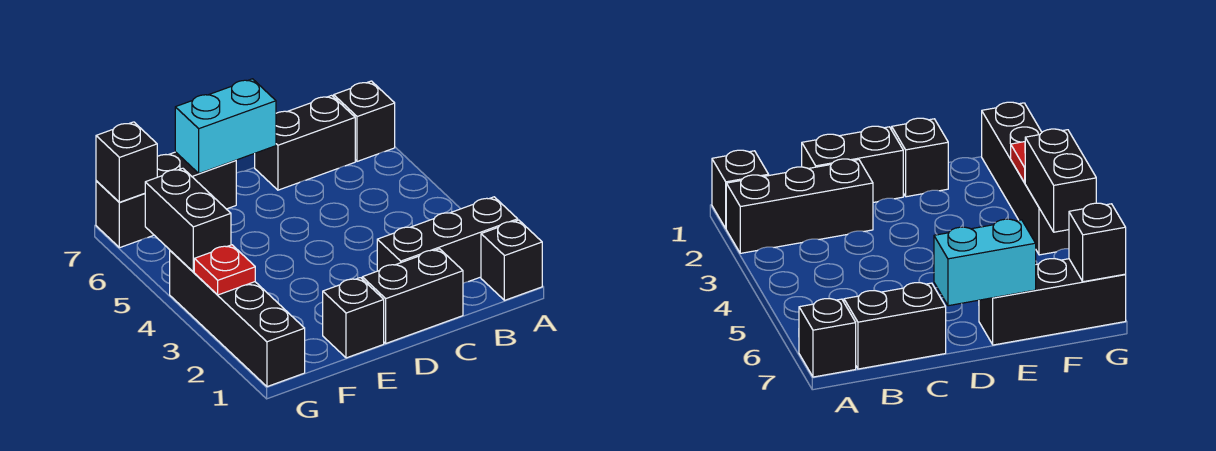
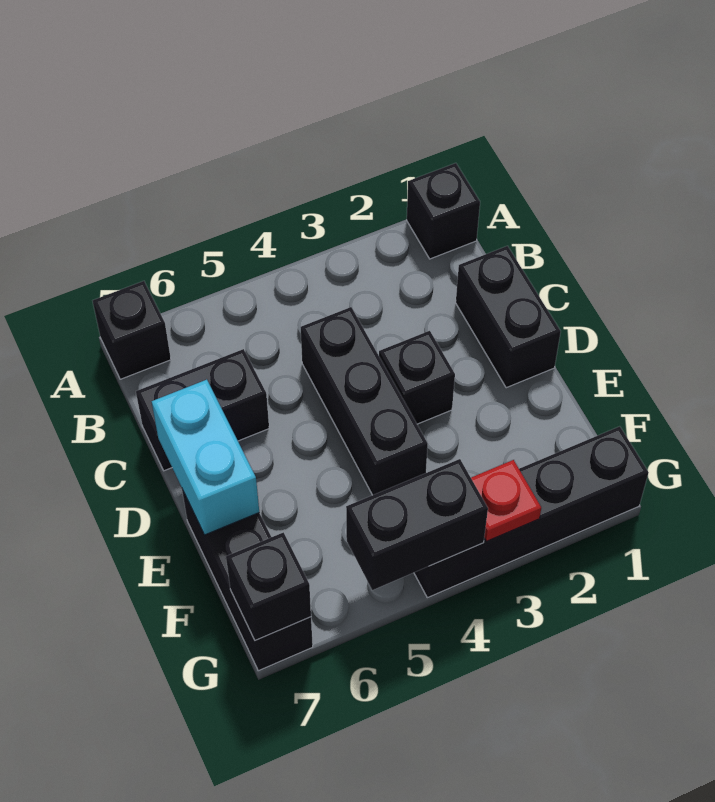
black 1x3 brick [377,197,518,283] -> black 1x3 brick moved to [301,307,428,495]
black 1x2 brick [255,95,355,190] -> black 1x2 brick turned to [136,349,269,471]
black 1x1 brick [323,278,384,358] -> black 1x1 brick moved to [379,331,455,424]

